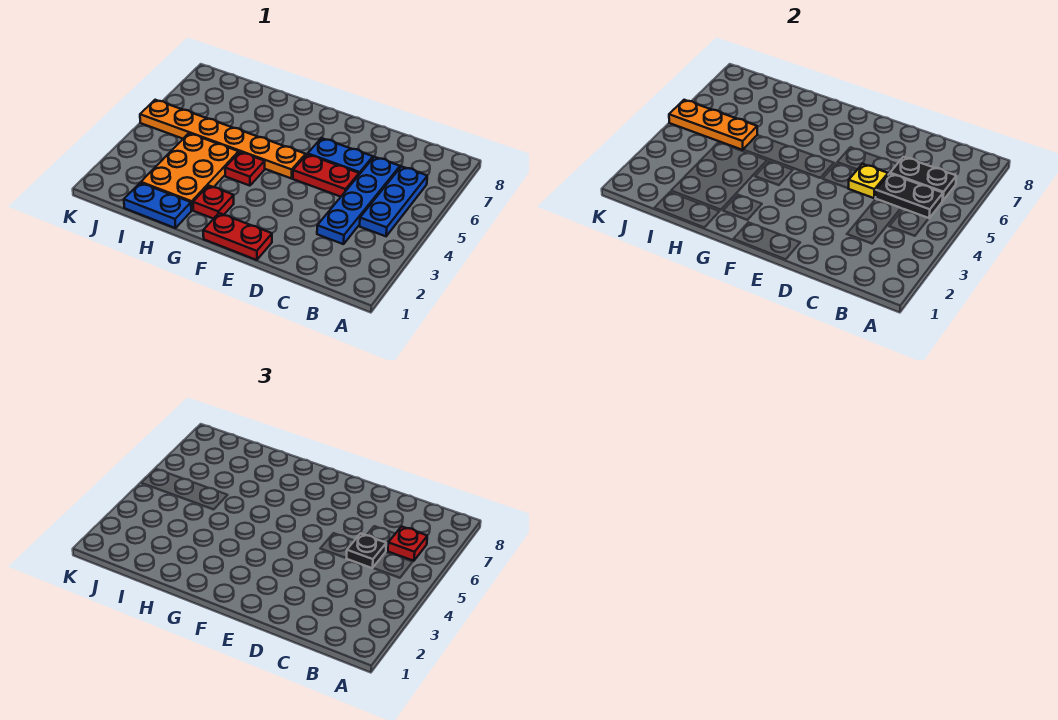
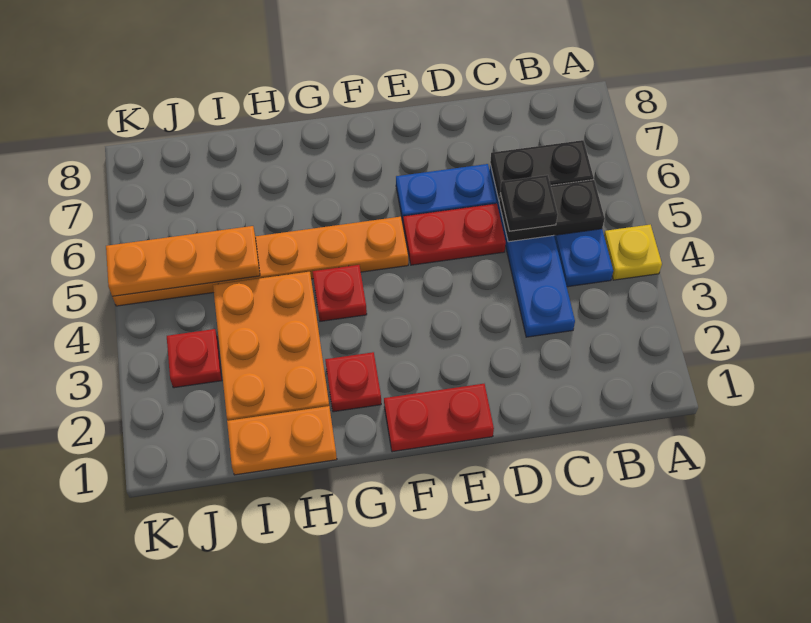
red 1x1 plate [388,526,427,561] -> red 1x1 plate moved to [167,329,222,388]
yellow 1x1 plate [848,164,888,198] -> yellow 1x1 plate moved to [604,225,662,280]
blue 1x2 plate [124,183,191,228] -> orange 1x2 plate [227,406,337,475]

